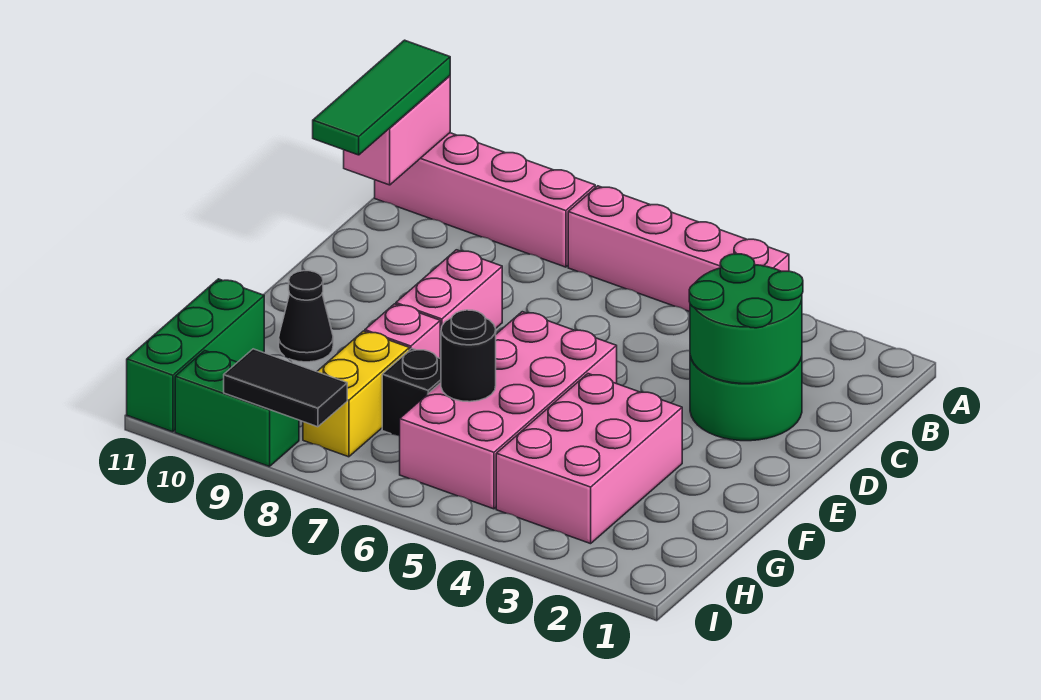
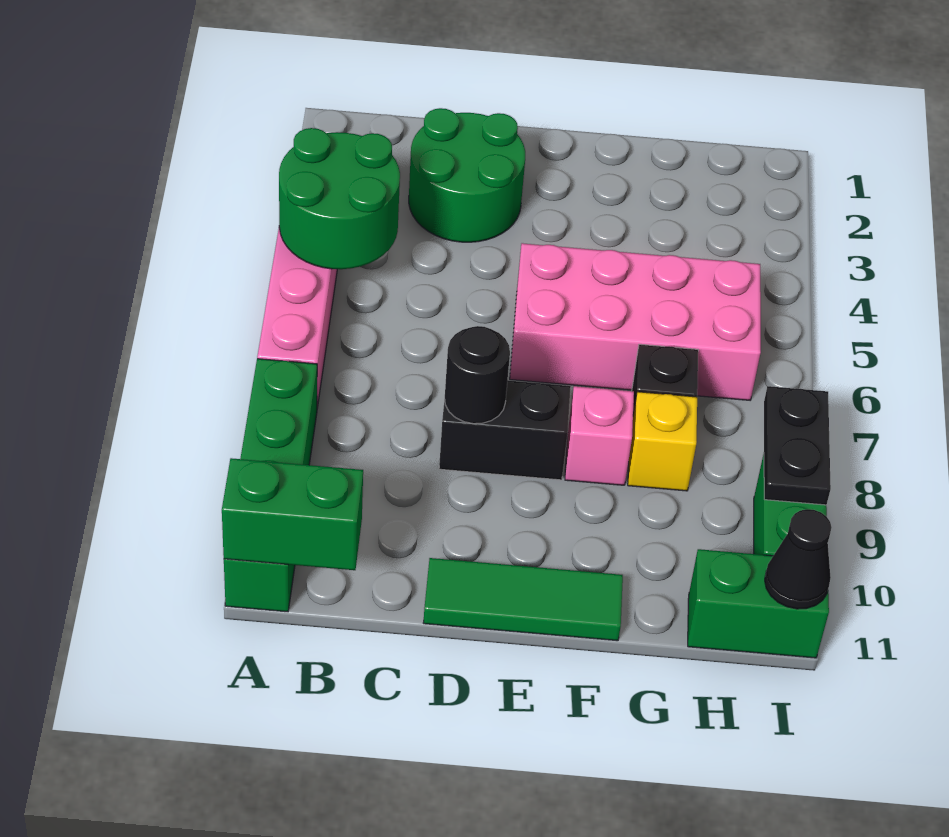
pink 1x4 brick [375,133,595,267] -> green 1x4 brick [224,359,317,612]
pink 1x2 brick [344,76,450,185] -> green 1x2 brick [222,458,363,570]
green 1x3 tile [313,40,450,155] -> green 1x3 tile moved to [423,558,623,641]
green 2x2 round brick [689,254,803,384] -> green 2x2 round brick moved to [279,128,400,269]
pink 1x2 brick [396,250,502,359] -> black 1x2 brick [439,381,571,480]
pink 2x3 brick [496,374,682,544] -> none
black 1x1 cone [279,271,333,362] -> black 1x1 cone moved to [765,509,832,609]
black 1x1 round brick [441,310,496,402] -> black 1x1 round brick moved to [445,326,510,424]
yellow 1x2 brick [303,331,409,457] -> yellow 1x1 brick [628,392,697,491]
green 1x3 brick [127,279,264,432] -> green 1x2 brick [688,549,829,658]
black 1x2 tile [224,349,347,427] -> black 1x2 plate [764,386,831,505]

